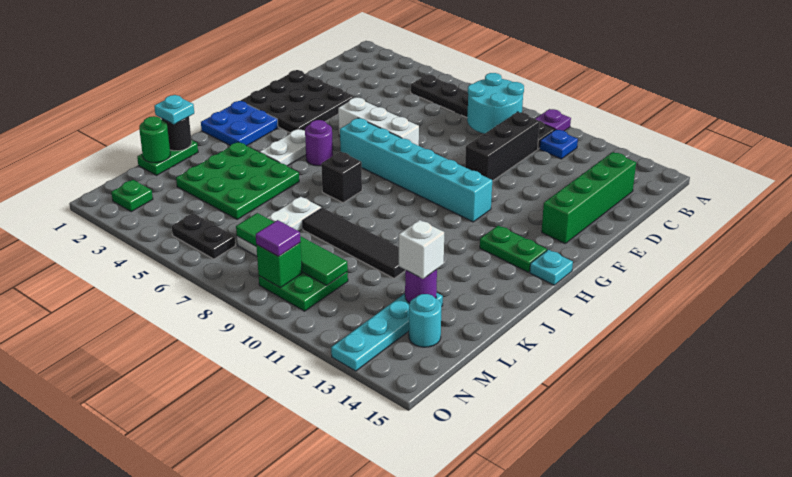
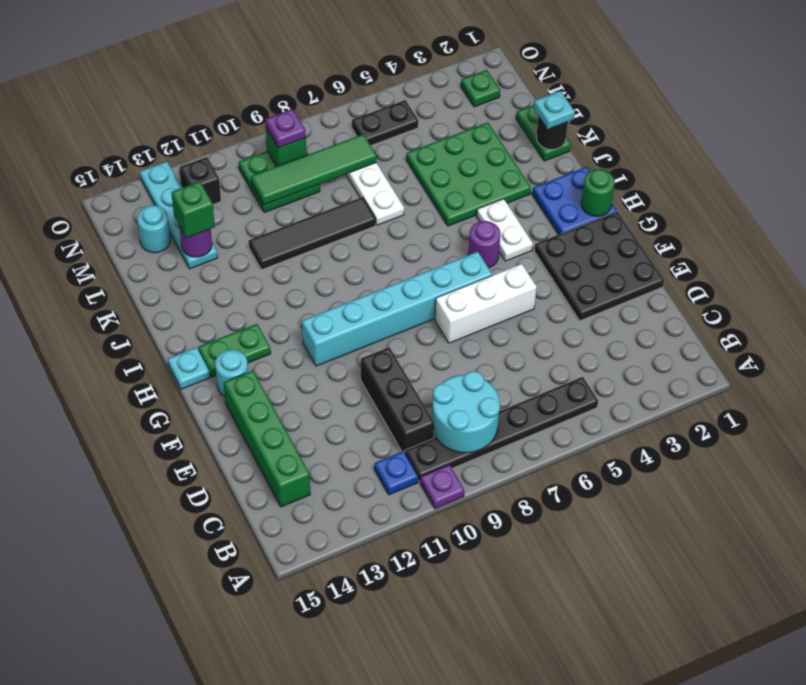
none -> cyan 1x1 round brick [215,350,248,396]
black 1x1 brick [321,152,362,203] -> black 1x1 brick moved to [179,157,221,204]
green 1x1 round brick [139,116,170,163] -> green 1x1 round brick moved to [581,169,615,216]
white 1x1 brick [399,220,444,279] -> green 1x1 brick [171,181,215,238]
purple 1x1 tile [256,220,301,256] -> purple 1x1 plate [265,109,306,148]

